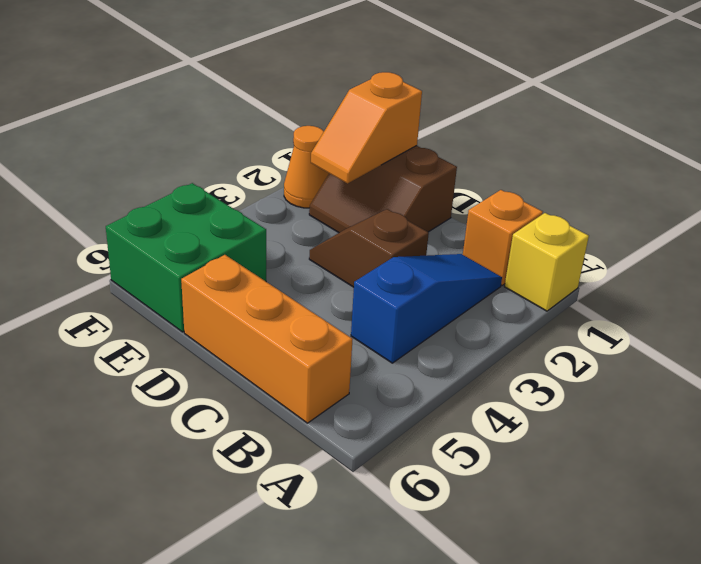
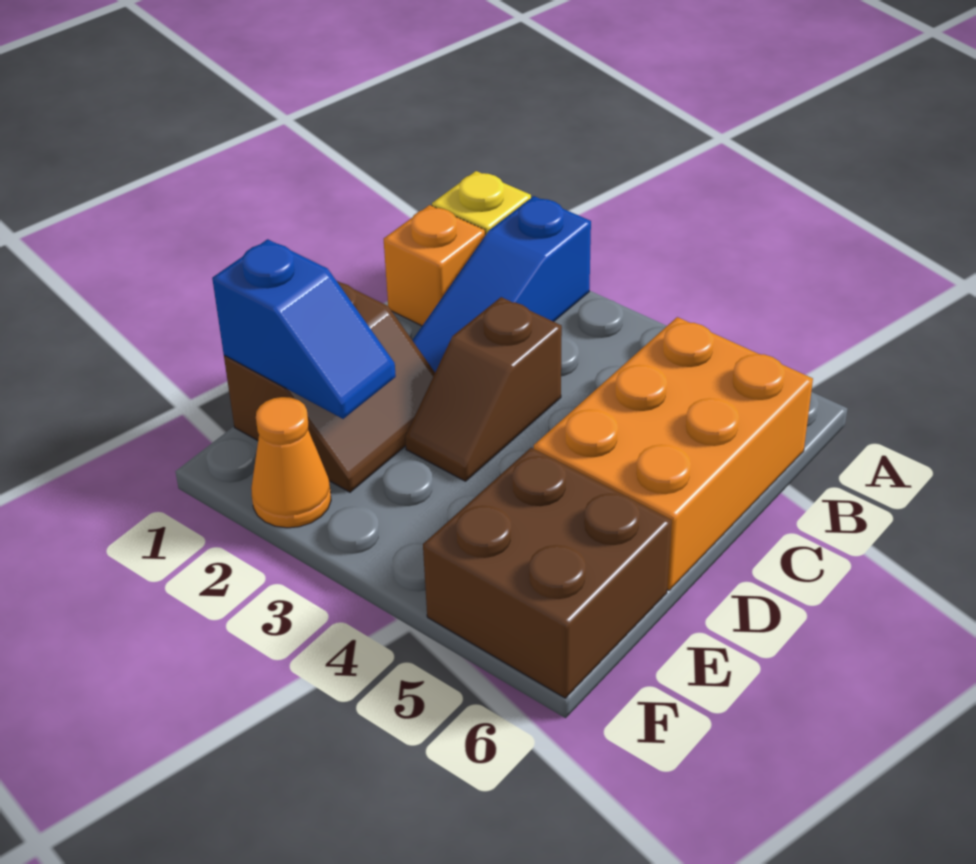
blue 1x3 slope [351,254,502,363] -> blue 1x3 slope turned to [412,196,591,372]
orange 1x3 brick [181,255,353,423] -> orange 2x3 brick [534,317,813,590]
orange 1x2 slope [311,72,422,183] -> blue 1x2 slope [212,239,396,419]
green 2x2 brick [106,183,266,332] -> brown 2x2 brick [423,448,672,698]

